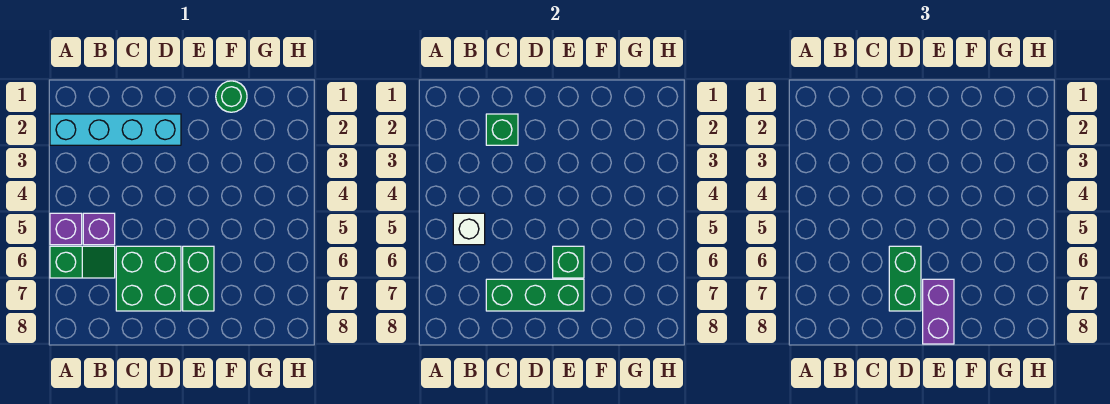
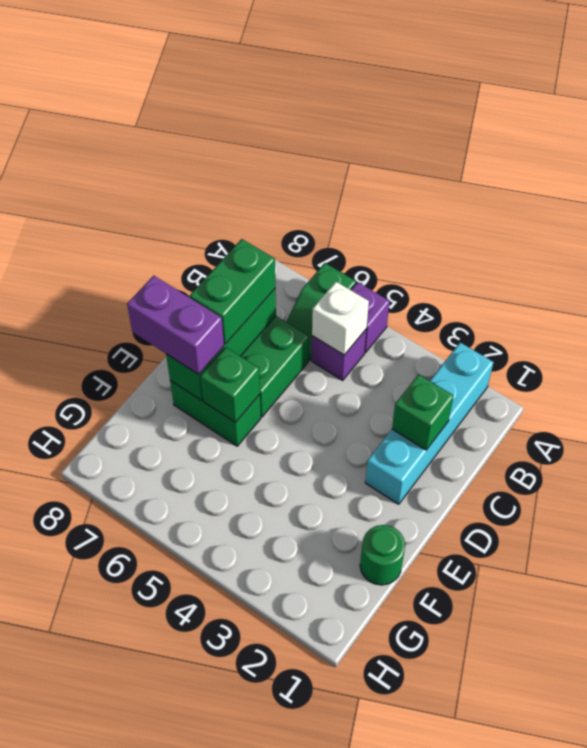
green 1x2 brick [889,246,921,311] -> green 1x2 brick turned to [190,239,275,344]

